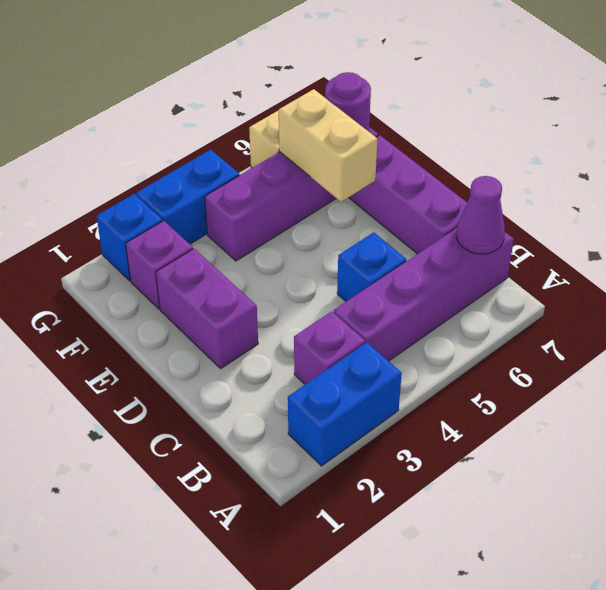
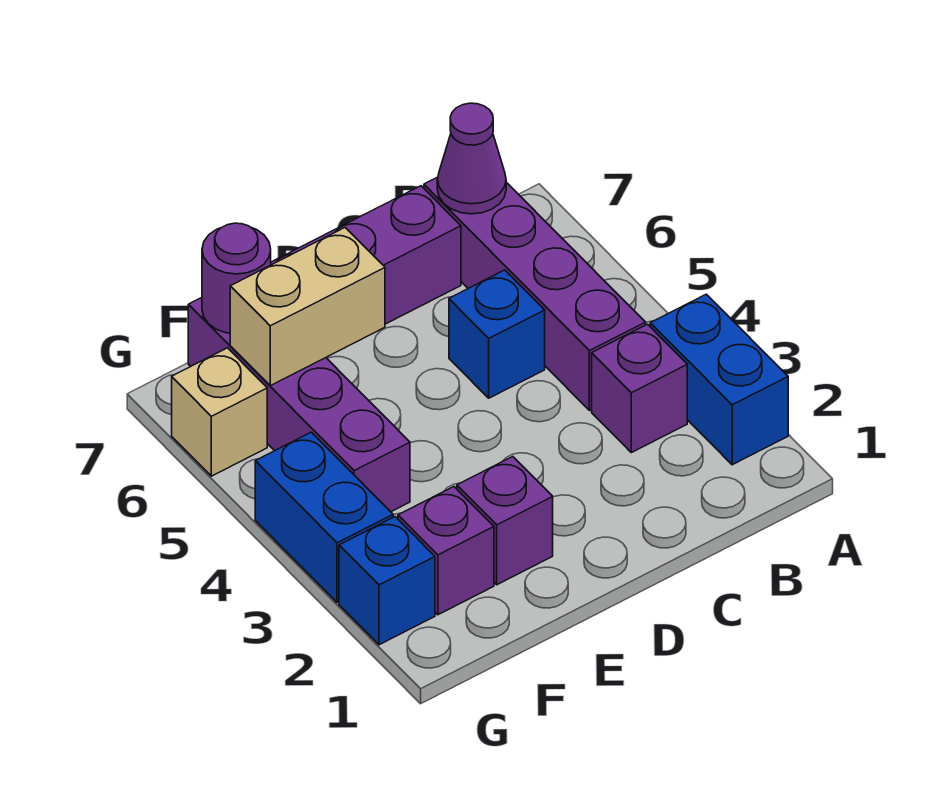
purple 1x2 brick [156,249,258,368] -> purple 1x1 brick [457,457,553,585]

